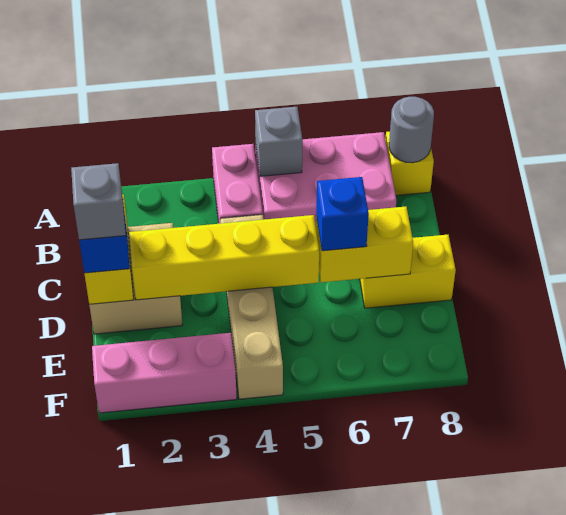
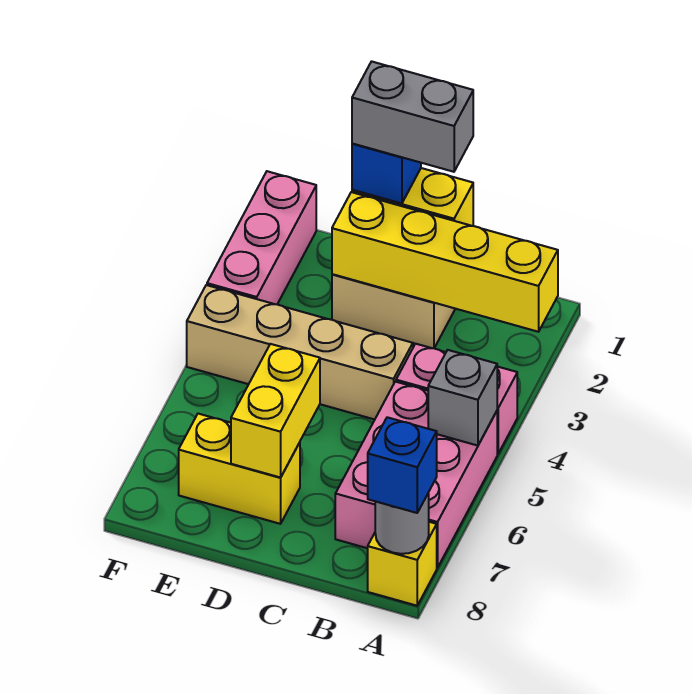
grey 1x1 brick [71,163,126,240] -> grey 1x2 brick [352,61,473,172]
yellow 1x4 brick [129,215,319,300] -> yellow 1x4 brick turned to [332,192,558,332]
blue 1x1 brick [316,177,369,251] -> blue 1x1 brick moved to [368,417,437,513]
yellow 1x2 brick [360,235,456,308] -> yellow 1x2 brick turned to [179,414,300,524]

